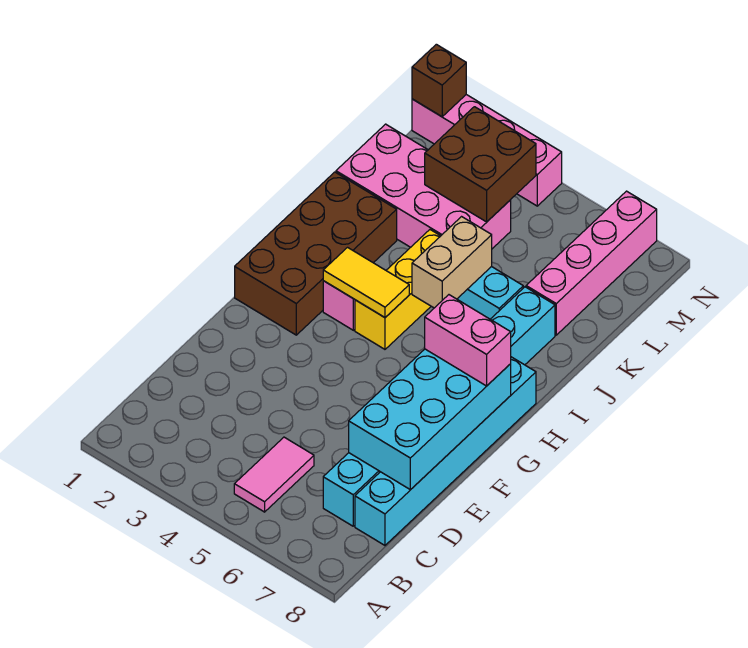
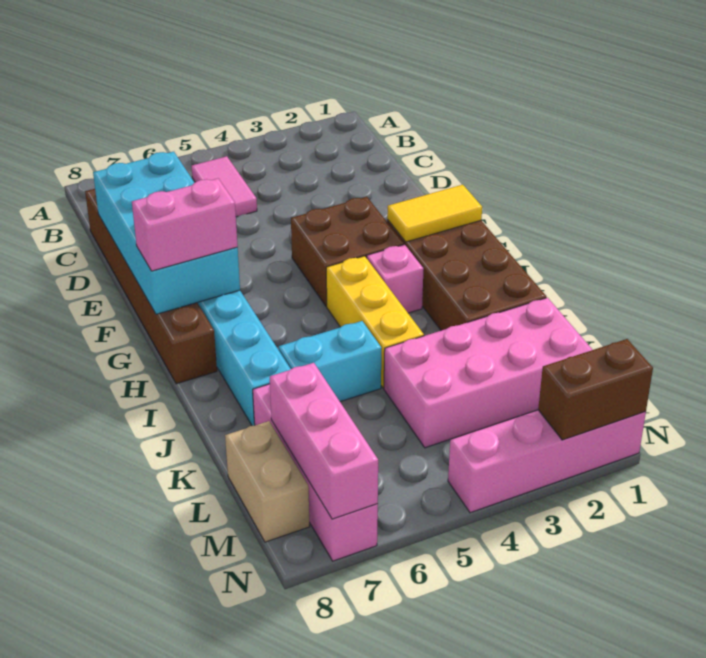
cyan 1x6 brick [355,357,536,545] -> brown 1x6 brick [85,189,217,384]
yellow 1x2 tile [323,248,409,317] -> yellow 1x2 tile moved to [387,185,482,242]
tan 1x2 brick [412,217,492,308] -> tan 1x2 brick moved to [225,421,309,542]
brown 2x2 brick [425,107,536,222] -> brown 2x2 brick moved to [291,197,404,306]
none -> pink 1x3 brick [270,363,378,519]
brown 1x1 brick [412,44,466,117] -> brown 1x2 brick [538,339,653,440]

